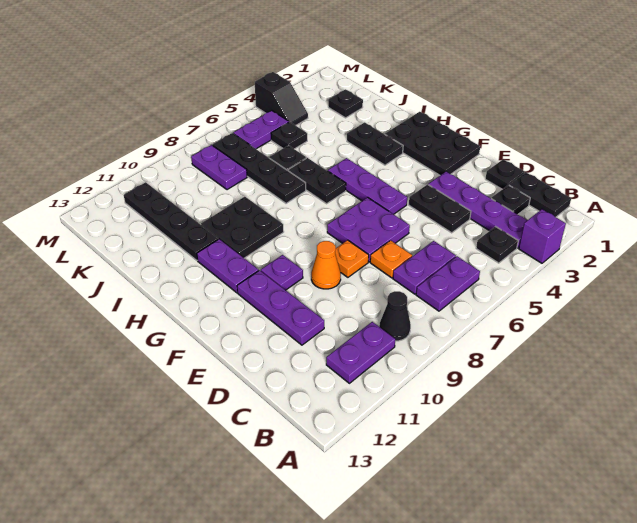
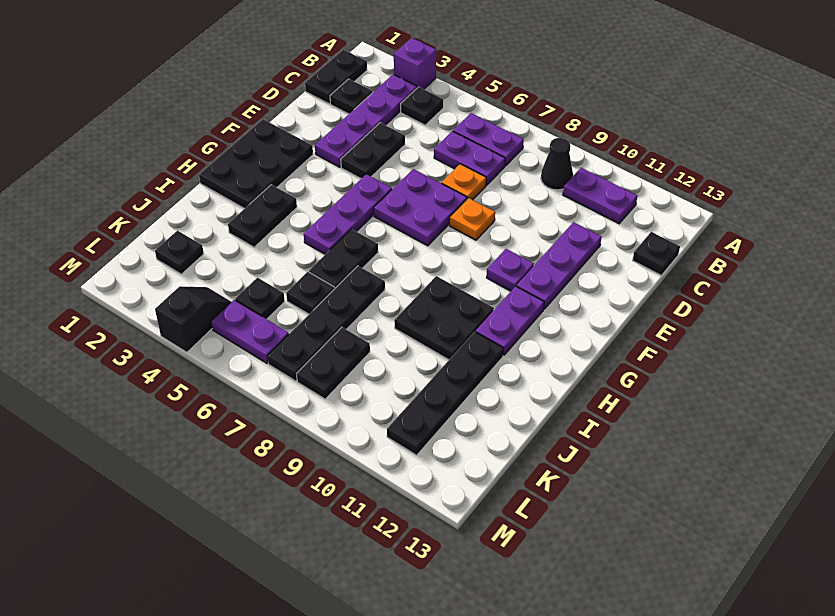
black 1x1 plate [485,159,524,189] -> black 1x1 plate moved to [633,232,680,276]
orange 1x1 cone [311,241,341,289] -> none
purple 1x2 plate [191,145,247,190] -> black 1x2 plate [297,327,370,399]

